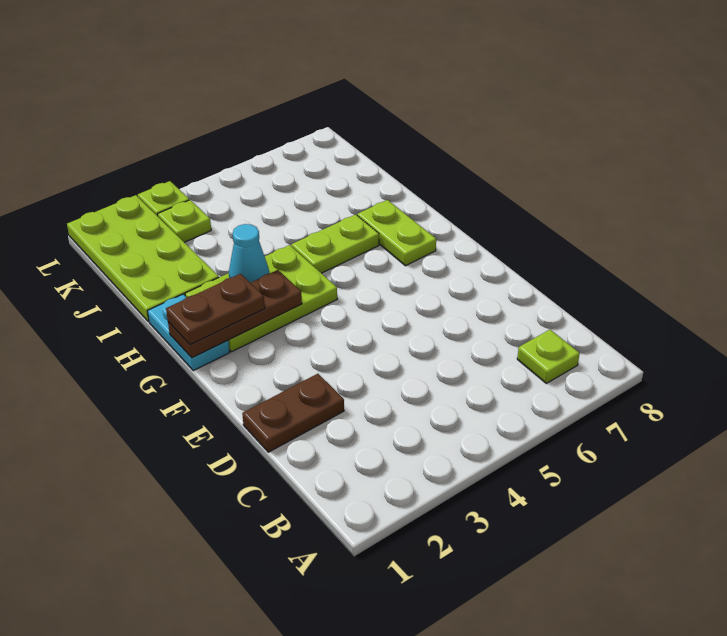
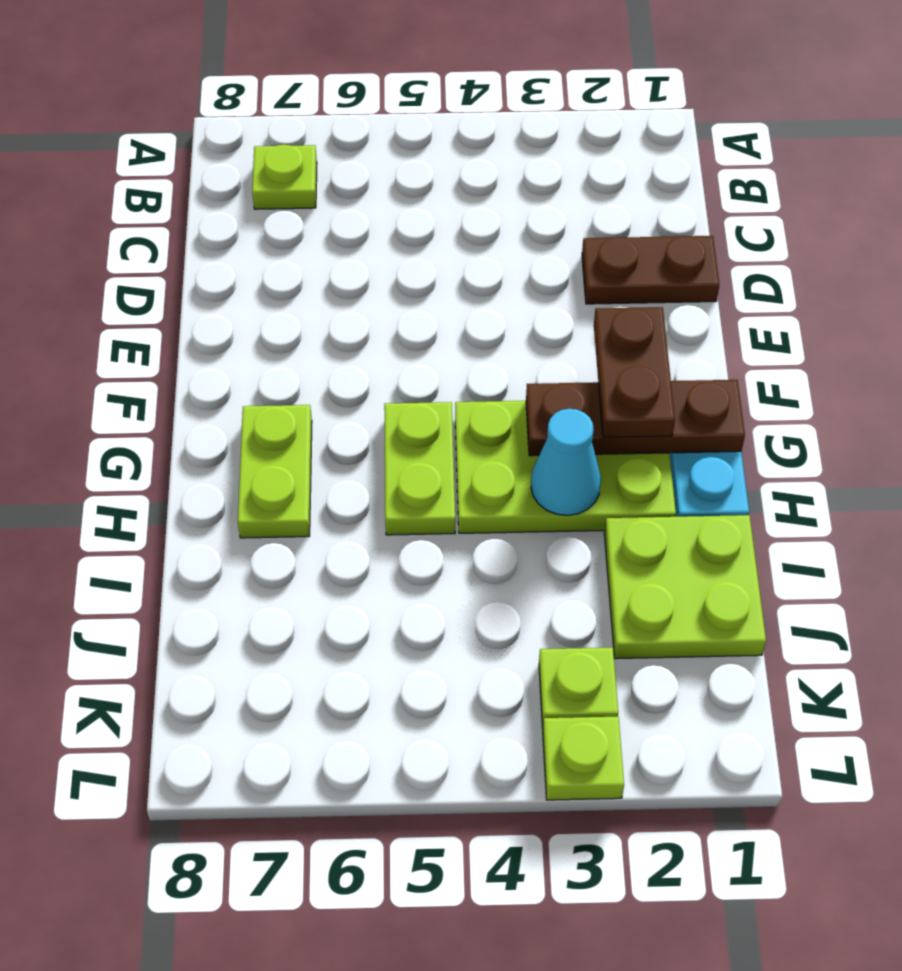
brown 1x2 plate [166,274,265,345] -> brown 1x2 plate turned to [594,307,675,438]
lime 1x2 plate [291,215,379,273] -> lime 1x2 plate turned to [384,402,455,535]
lime 2x4 plate [67,195,219,322] -> lime 2x2 plate [604,515,766,659]

